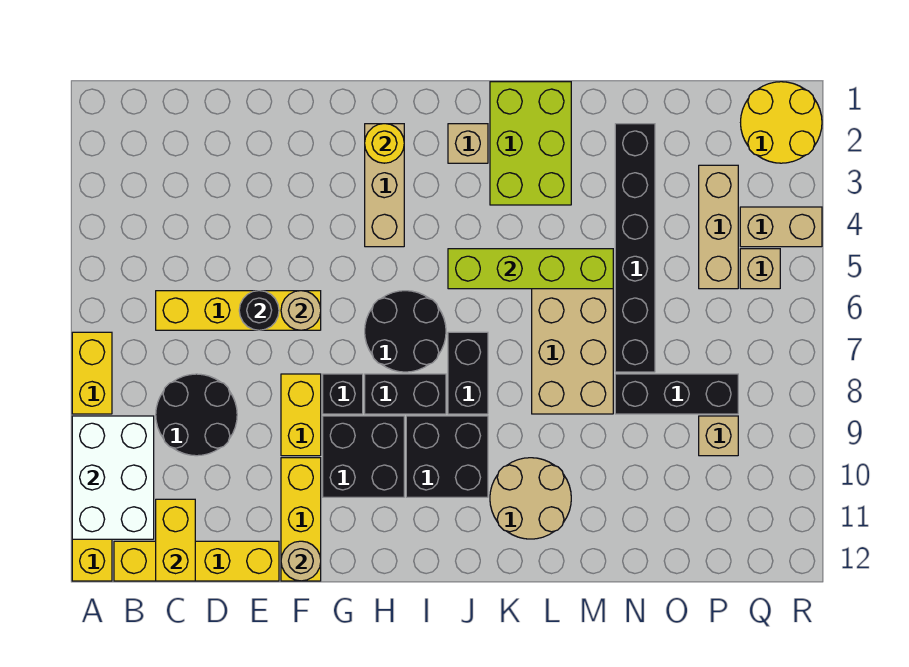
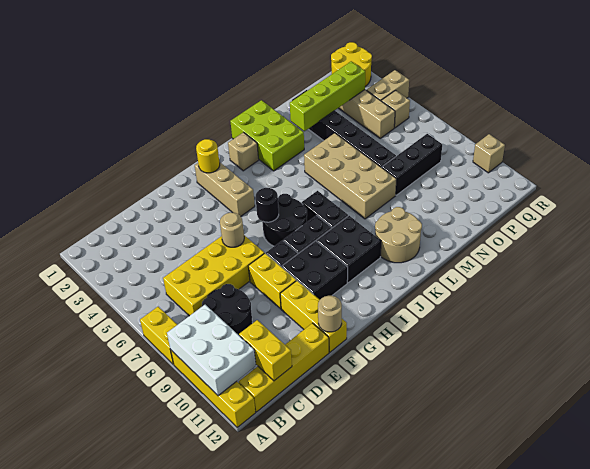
yellow 1x4 brick [156,291,321,330] -> yellow 2x4 brick [163,235,264,316]
black 1x1 round brick [239,291,279,330] -> black 1x1 round brick moved to [256,188,279,222]
lime 1x4 brick [448,249,613,289] -> lime 1x4 brick moved to [290,61,365,131]
tan 1x1 brick [699,416,738,456] -> tan 1x1 brick moved to [473,134,505,173]

